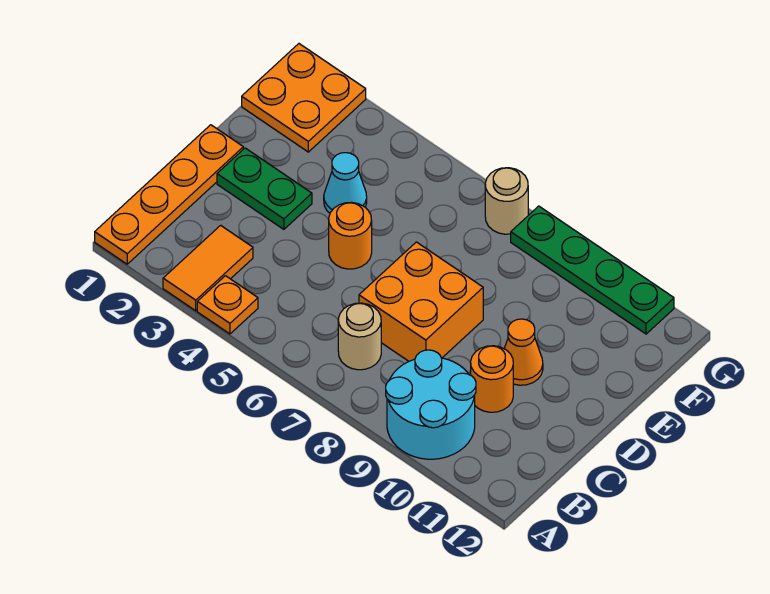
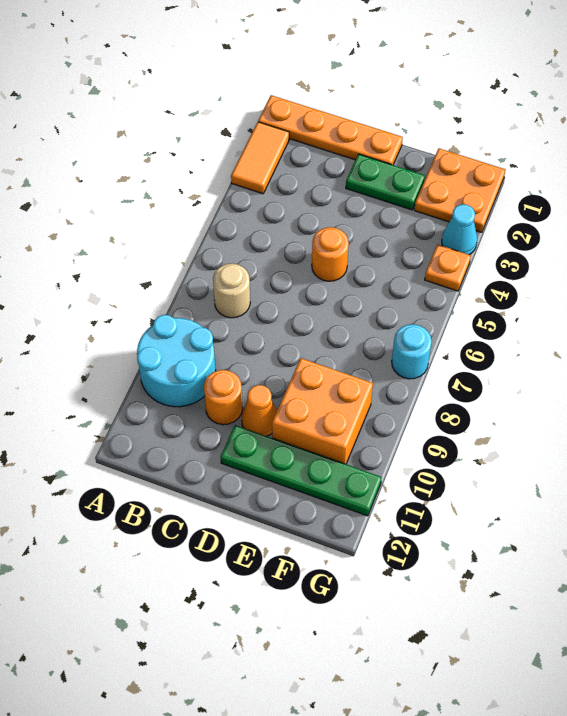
orange 1x2 tile [163,225,253,311] -> orange 1x2 tile turned to [231,122,289,194]
orange 1x1 plate [197,276,258,334] -> orange 1x1 plate moved to [425,245,471,291]
orange 2x2 brick [359,242,483,361] -> orange 2x2 brick moved to [272,358,373,464]
green 1x2 plate [217,148,312,229] -> green 1x2 plate turned to [346,154,425,210]
cyan 1x1 cone [324,153,367,213] -> cyan 1x1 cone moved to [442,204,477,255]
tan 1x1 round brick [485,168,528,234] -> cyan 1x1 round brick [392,324,432,379]
green 1x4 plate [511,206,674,334] -> green 1x4 plate turned to [221,425,382,516]

